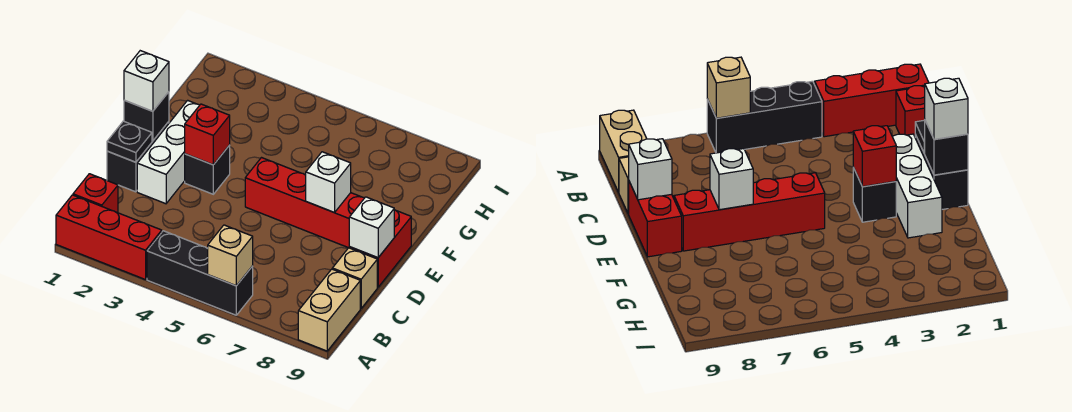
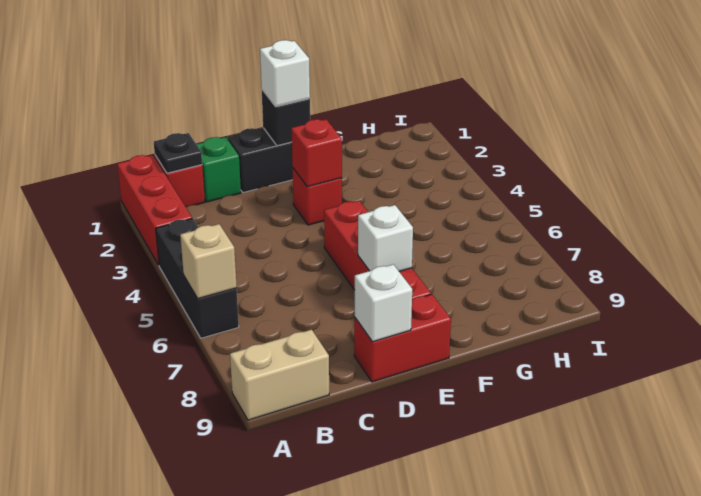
none -> green 1x1 brick [196,137,241,202]
tan 1x1 brick [332,248,377,308] -> none
black 1x1 plate [107,121,152,162] -> black 1x1 plate moved to [154,133,202,173]
white 1x3 brick [137,100,200,204] -> none
black 1x1 brick [185,145,230,194] -> red 1x1 brick [292,168,342,225]

